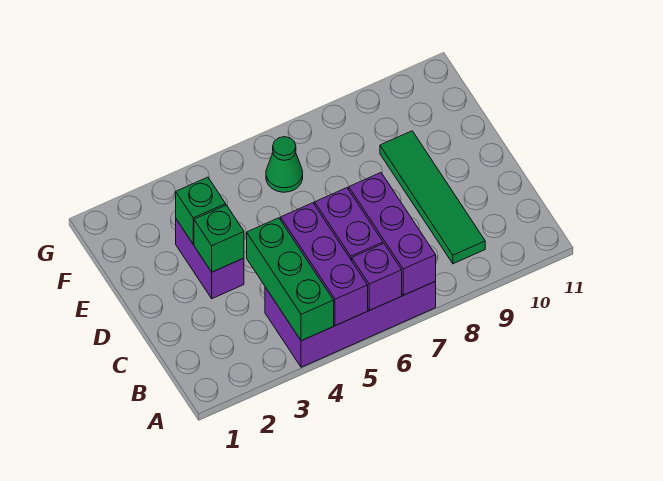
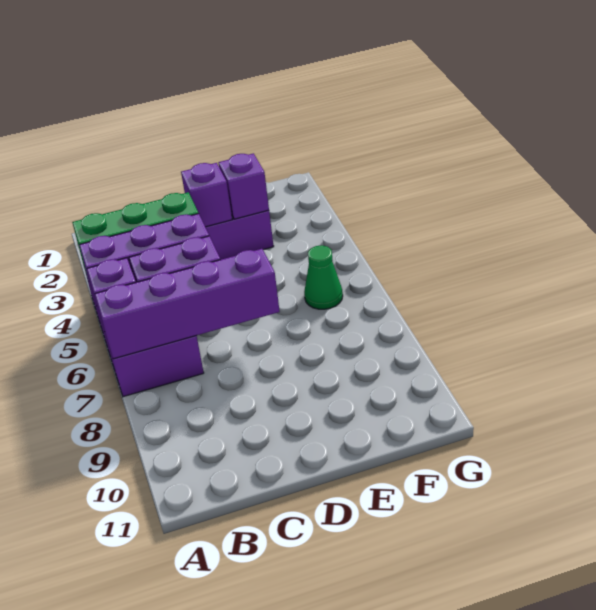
purple 1x3 brick [349,173,436,295] -> purple 1x4 brick [95,249,280,359]
green 1x4 tile [380,131,485,264] -> none
green 1x1 brick [194,205,244,272] -> purple 1x1 brick [181,163,232,227]
green 1x1 brick [176,177,226,244] -> purple 1x1 brick [219,153,269,219]

